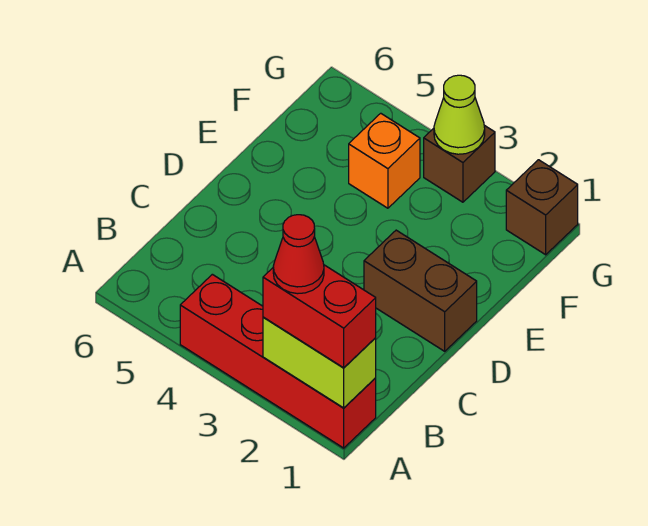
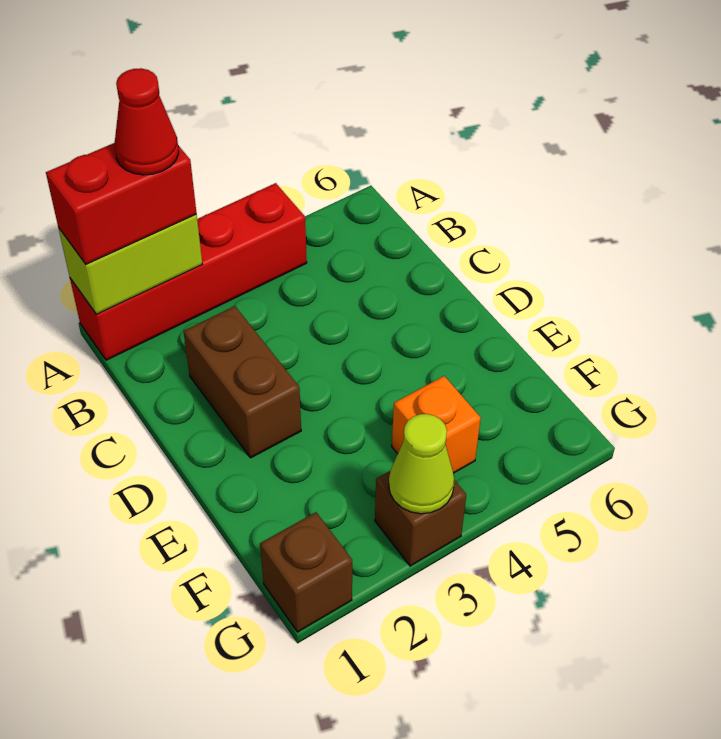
brown 1x2 brick [364,230,477,351] -> brown 1x2 brick turned to [183,306,301,458]

